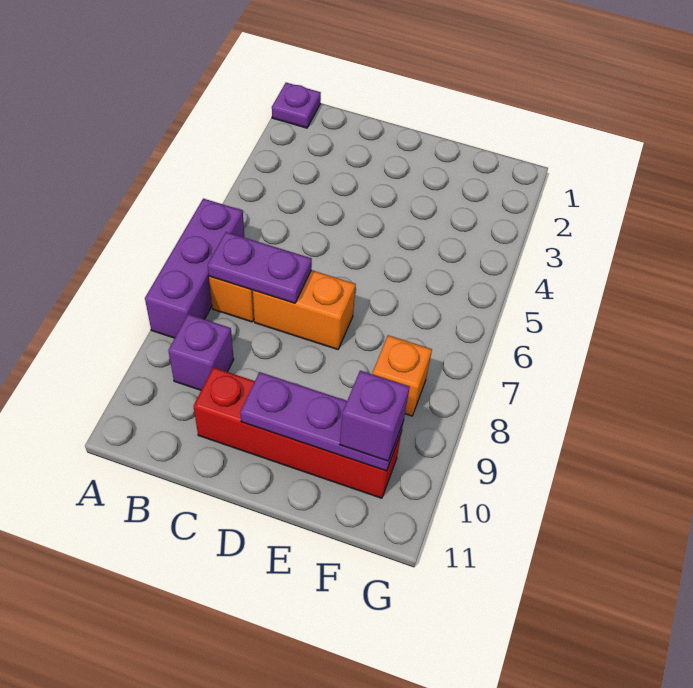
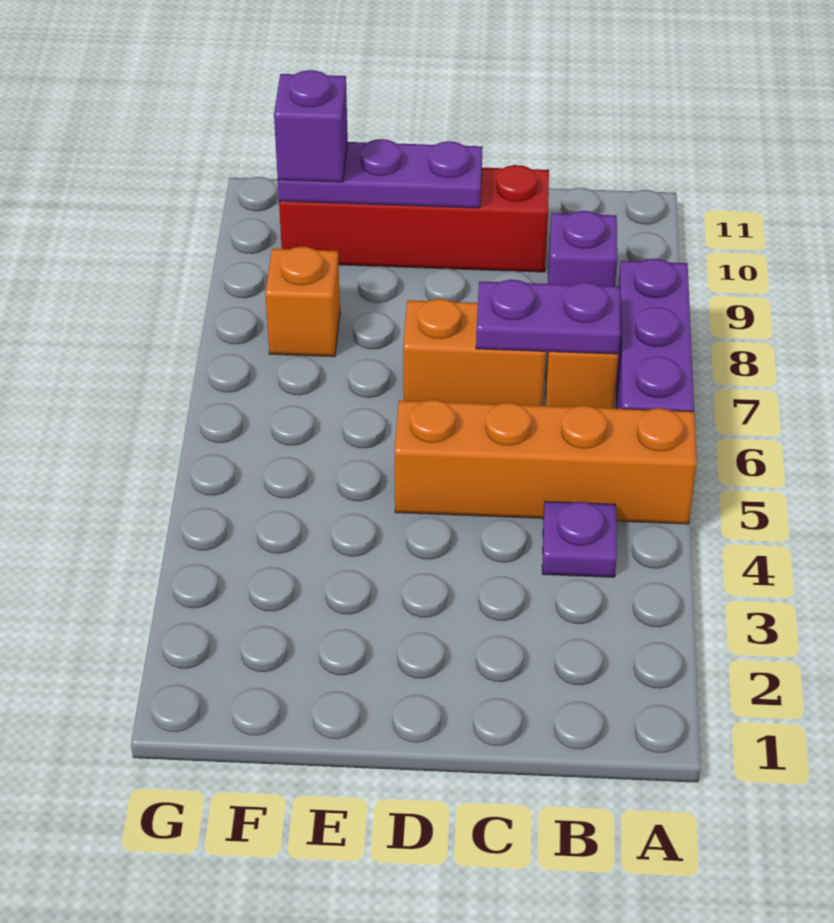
purple 1x1 plate [272,83,321,128] -> purple 1x1 plate moved to [542,501,617,577]
none -> orange 1x4 brick [395,400,697,524]

